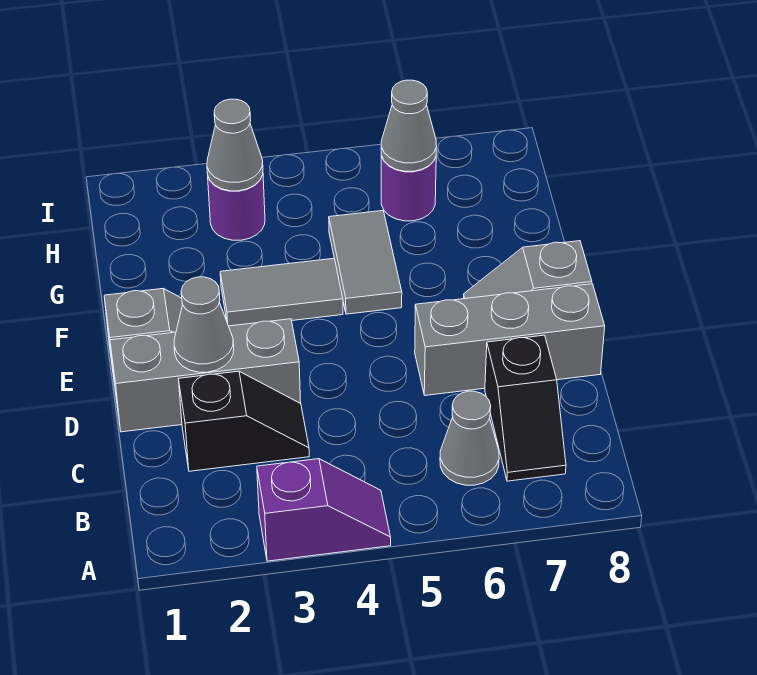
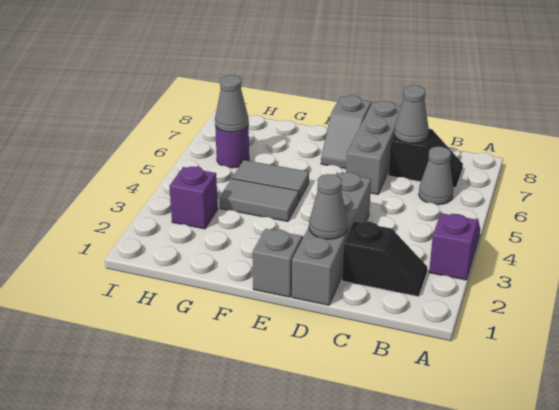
black 1x2 slope [179,371,309,471] -> black 1x2 slope turned to [342,221,427,297]
grey 1x3 brick [110,319,301,432] -> grey 1x4 brick [292,172,371,305]
grey 1x2 tile [220,258,343,326] -> grey 1x2 tile turned to [220,179,299,222]
purple 1x1 round brick [208,175,265,240] -> purple 1x1 brick [169,167,218,229]
grey 1x1 cone [207,99,263,191] -> grey 1x1 cone moved to [394,85,429,143]

